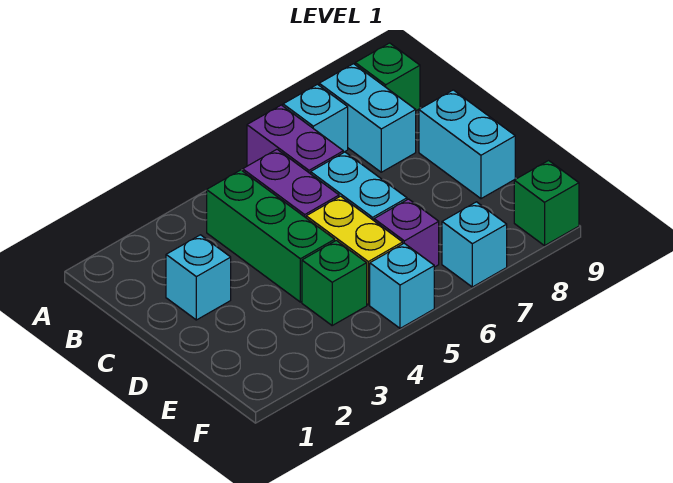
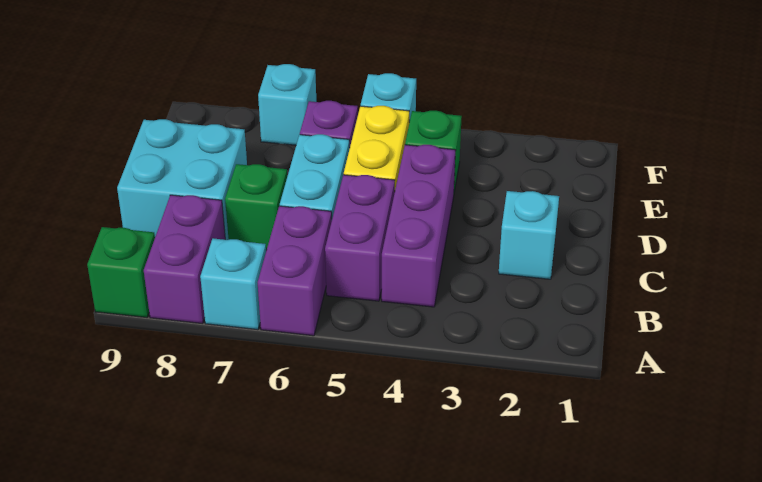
cyan 1x2 brick [319,64,416,172] -> purple 1x2 brick [144,195,225,323]
green 1x3 brick [207,170,335,302] -> purple 1x3 brick [382,145,456,307]
cyan 1x2 brick [419,90,515,199] -> cyan 2x2 brick [117,119,247,240]
green 1x1 brick [514,161,579,246] -> green 1x1 brick moved to [225,164,287,250]

